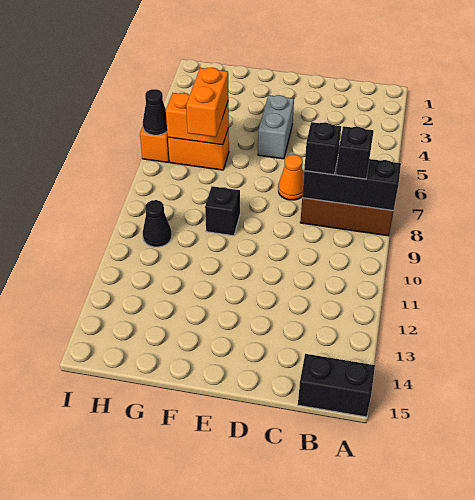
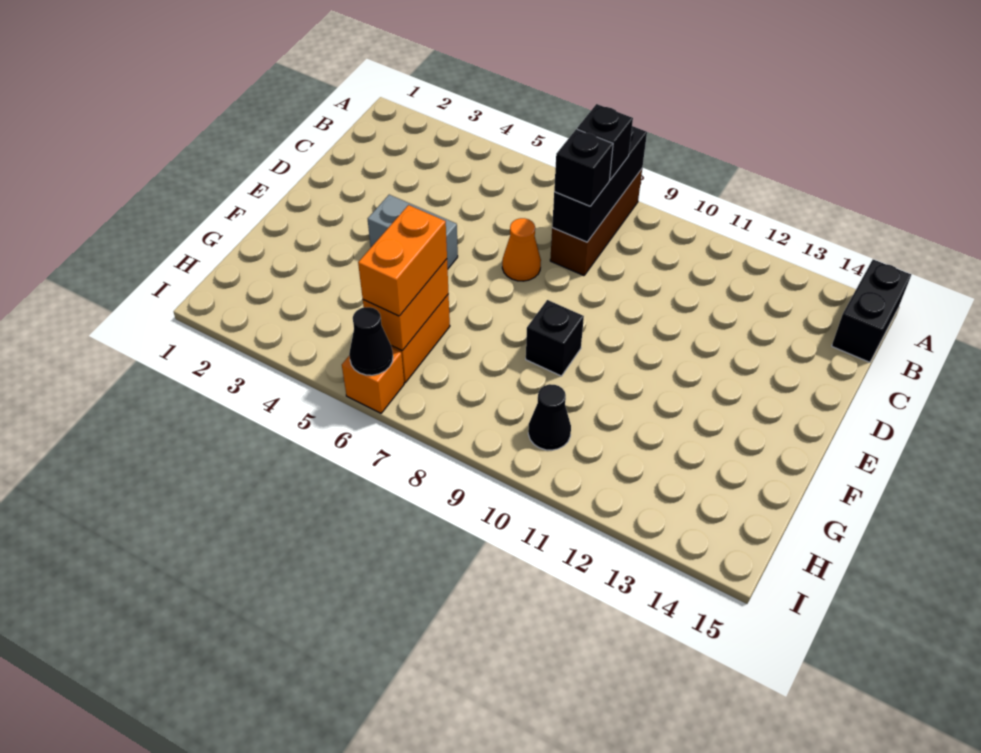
orange 1x2 brick [186,68,228,137] -> orange 1x2 brick turned to [358,205,447,316]

